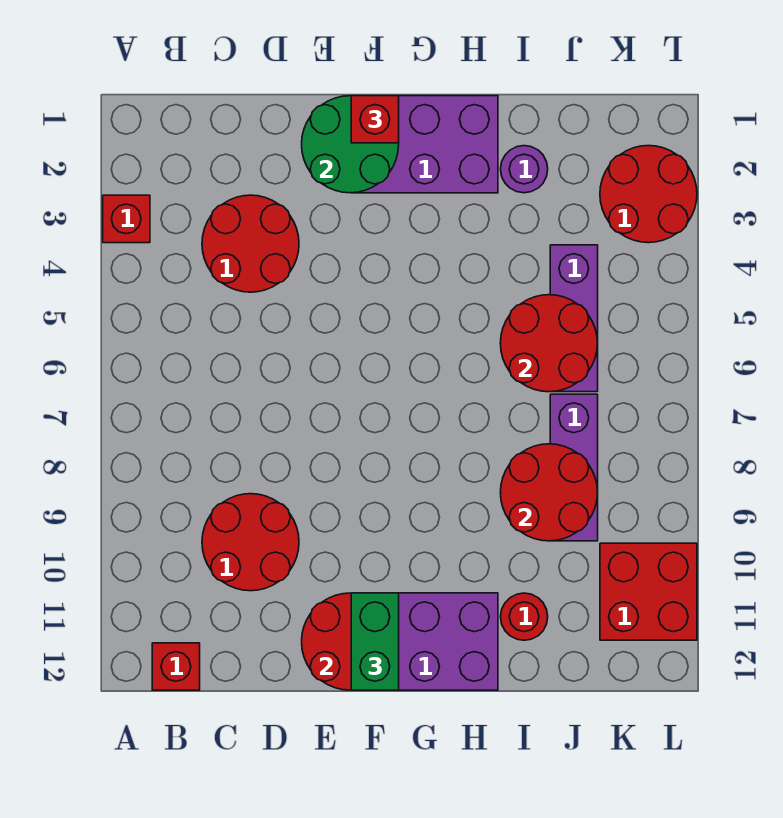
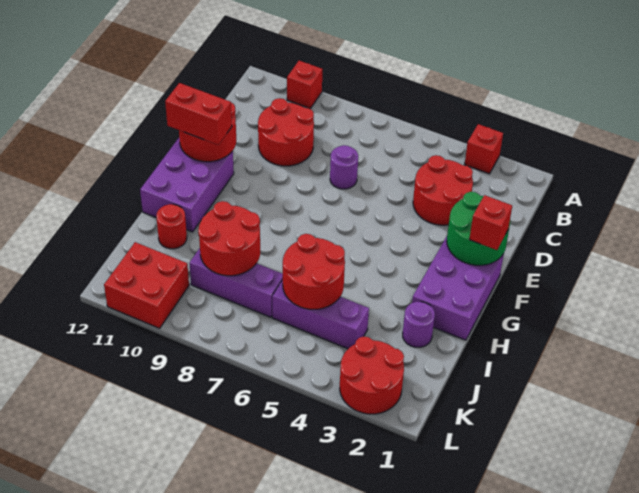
red 1x1 brick [152,643,200,690] -> red 1x1 brick moved to [287,61,323,109]
none -> purple 1x1 round brick [330,145,358,189]
green 1x2 brick [351,593,399,690] -> red 1x2 brick [165,83,232,145]

